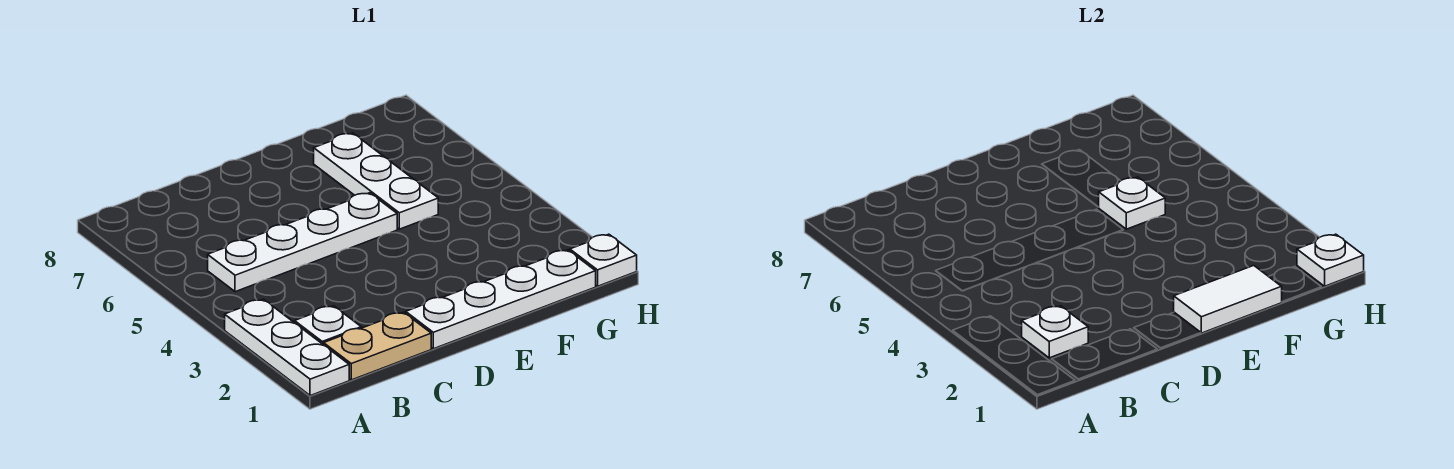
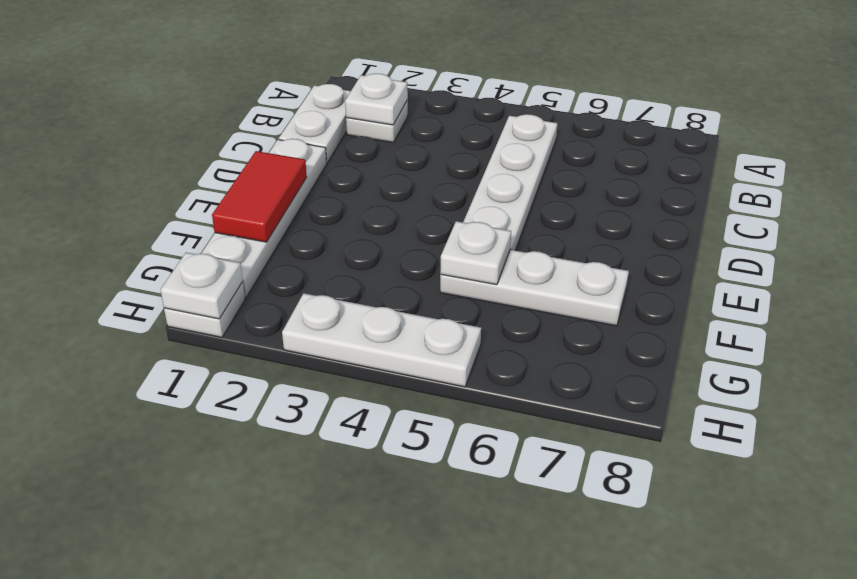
white 1x3 plate [225,299,349,396] -> white 1x3 plate moved to [282,293,481,387]
tan 1x2 plate [324,312,431,380] -> white 1x2 plate [279,84,351,163]
white 1x2 tile [1174,266,1282,333] -> red 1x2 tile [212,151,307,242]

